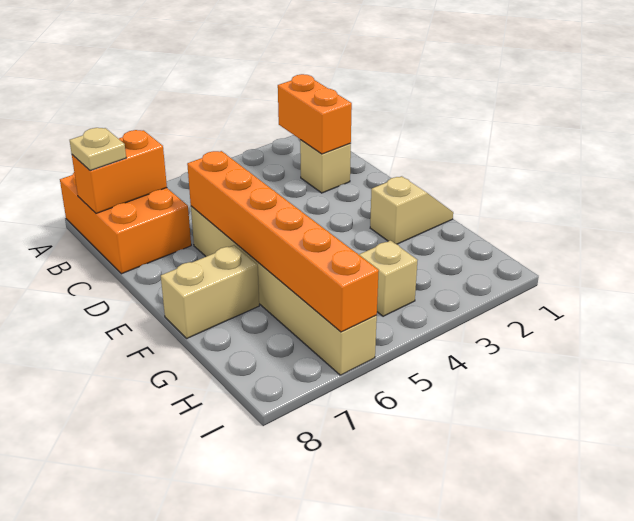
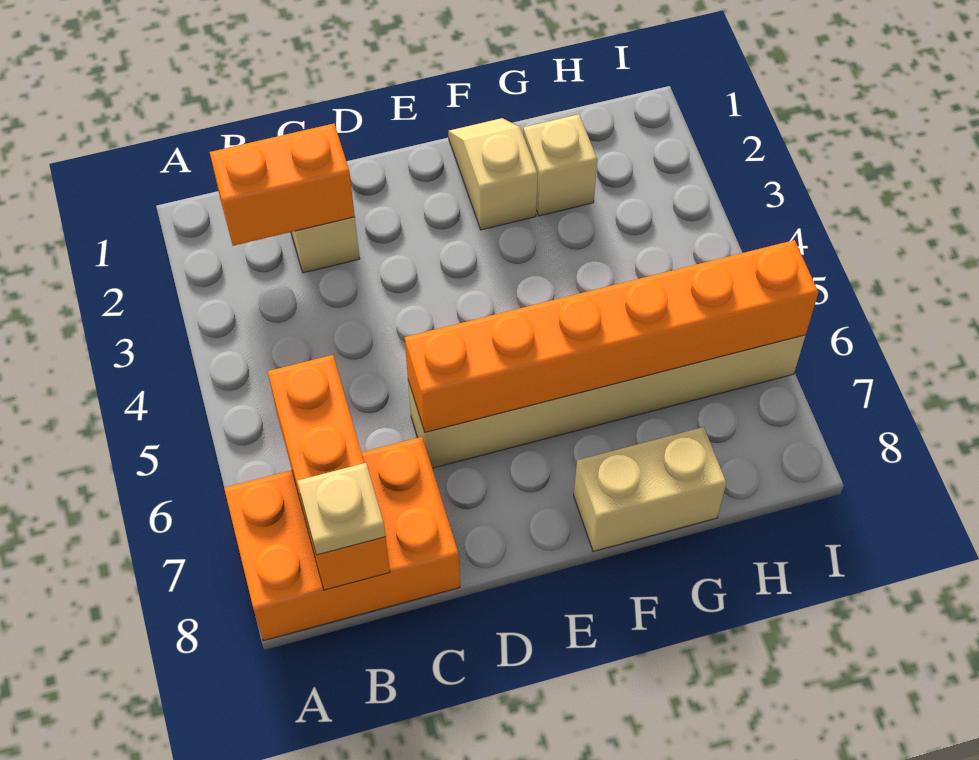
orange 1x2 brick [72,130,167,213] -> orange 1x3 brick [268,355,390,590]
tan 1x2 brick [161,245,259,338] -> tan 1x2 brick turned to [574,427,726,552]
tan 1x1 brick [359,241,417,316] -> tan 1x1 brick moved to [523,114,597,216]

